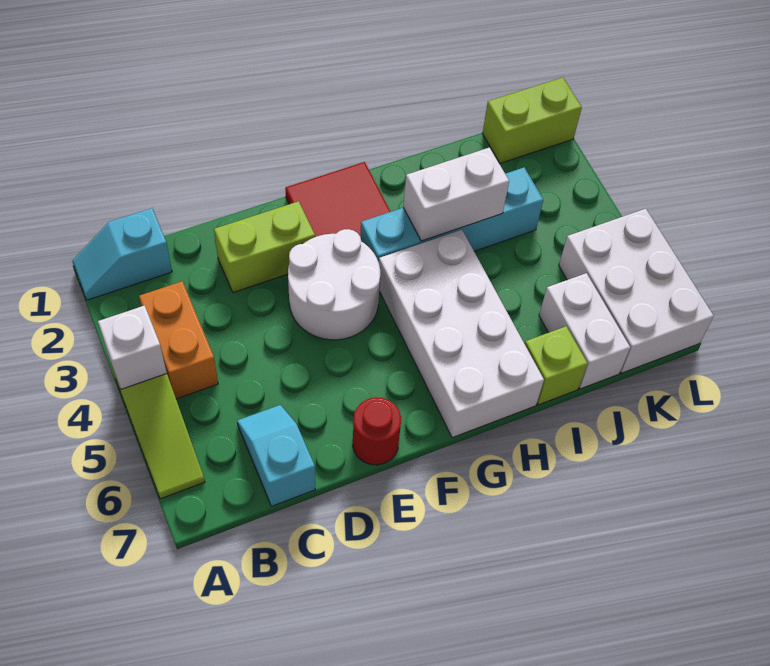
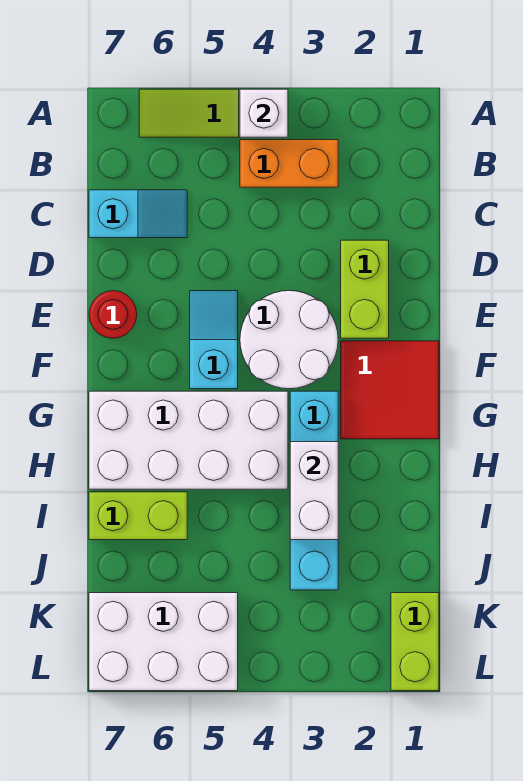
cyan 1x2 slope [72,208,172,300] -> cyan 1x2 slope moved to [190,291,238,389]
lime 1x1 brick [525,326,587,405] -> lime 1x2 brick [89,492,187,540]
white 1x2 brick [539,273,630,389] -> none

